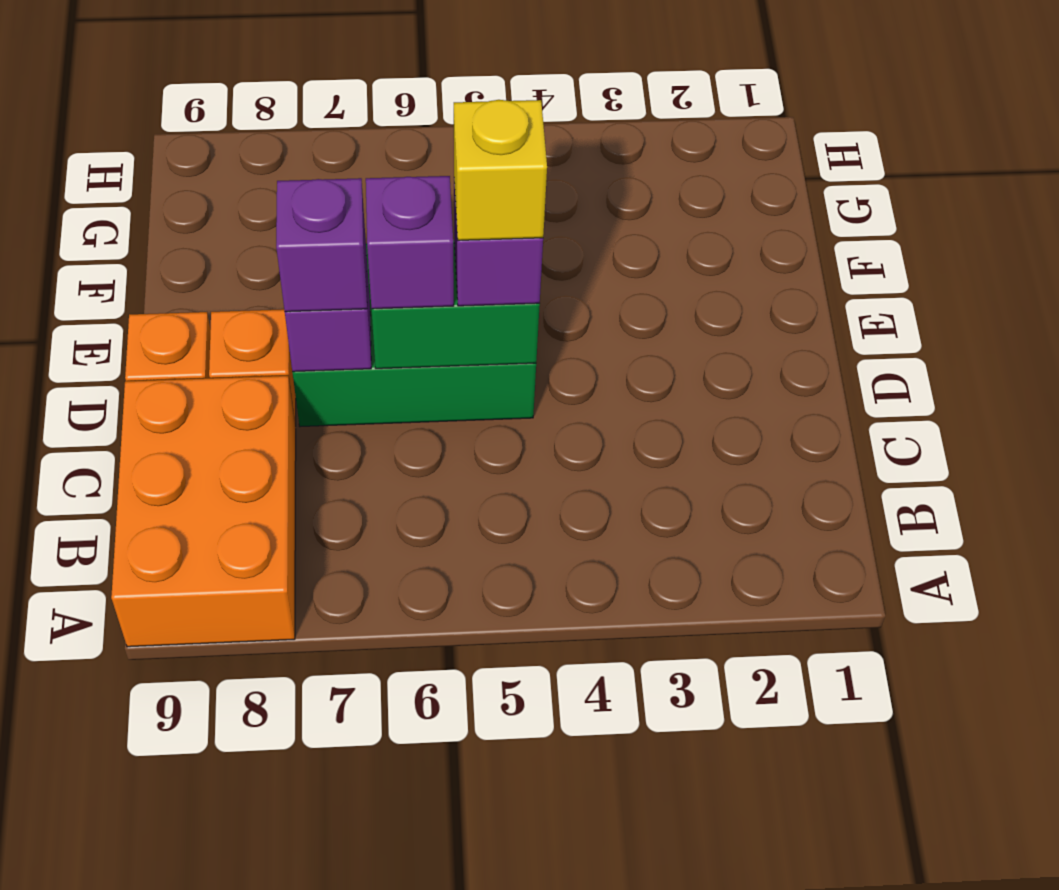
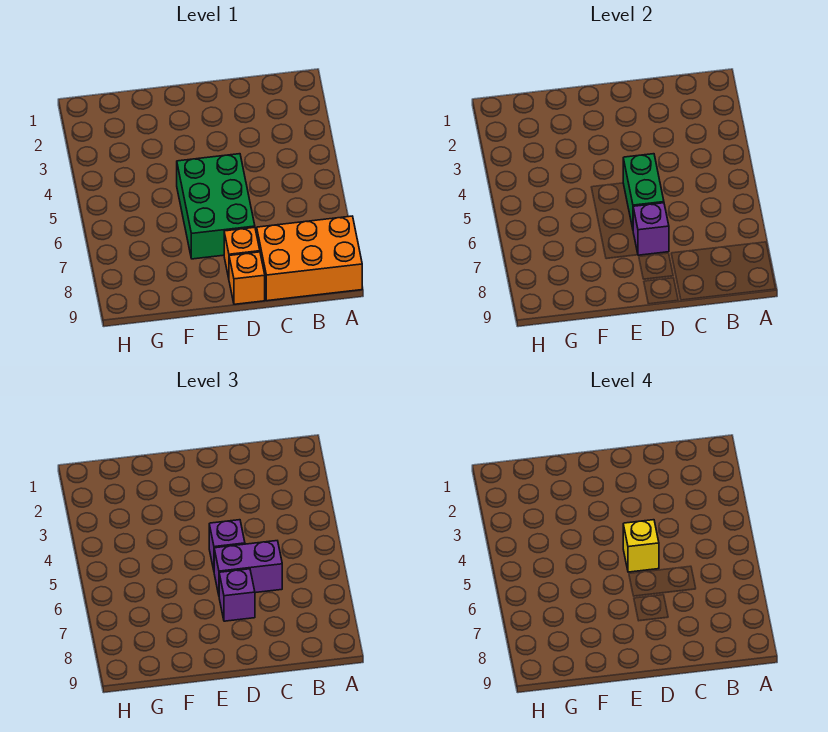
purple 1x1 brick [366,176,454,309] -> purple 1x2 brick [214,541,282,594]

